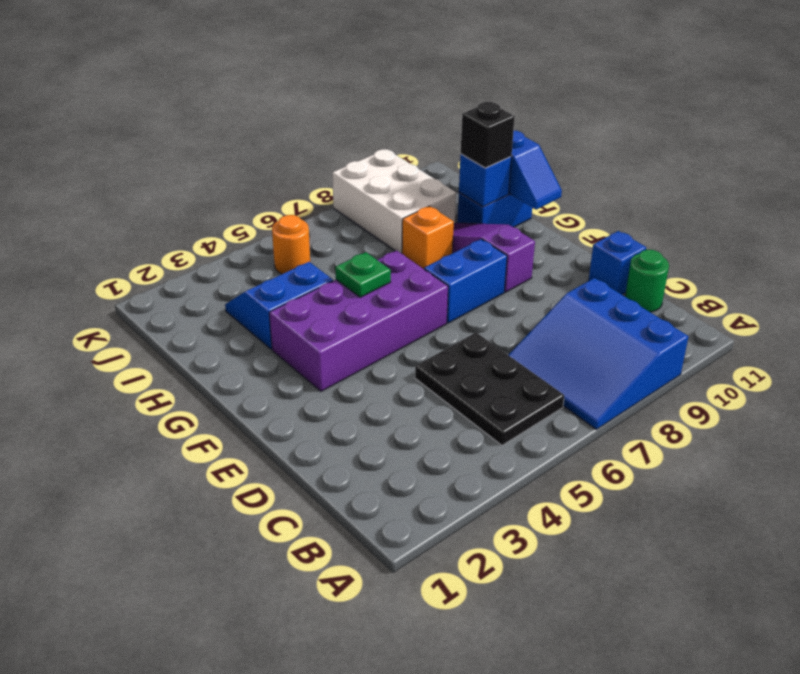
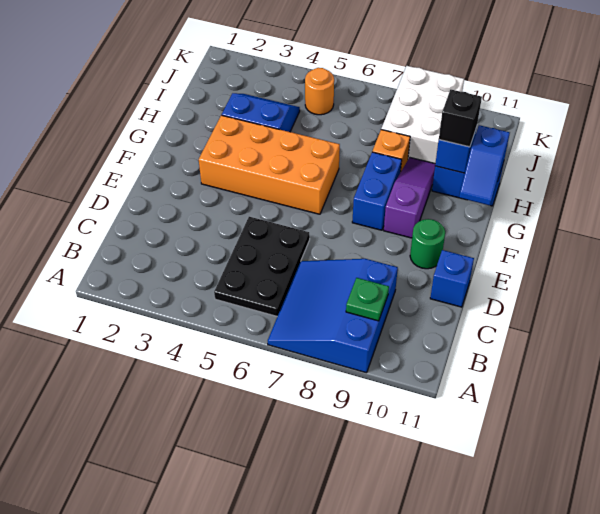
green 1x1 round brick [625,250,669,312] -> green 1x1 round brick moved to [410,219,445,269]
purple 2x4 brick [269,251,448,391] -> orange 2x4 brick [199,115,340,214]
blue 1x2 brick [424,239,507,323] -> blue 1x2 brick turned to [352,152,402,230]
green 1x1 plate [335,252,391,297] -> green 1x1 plate moved to [346,278,389,321]

